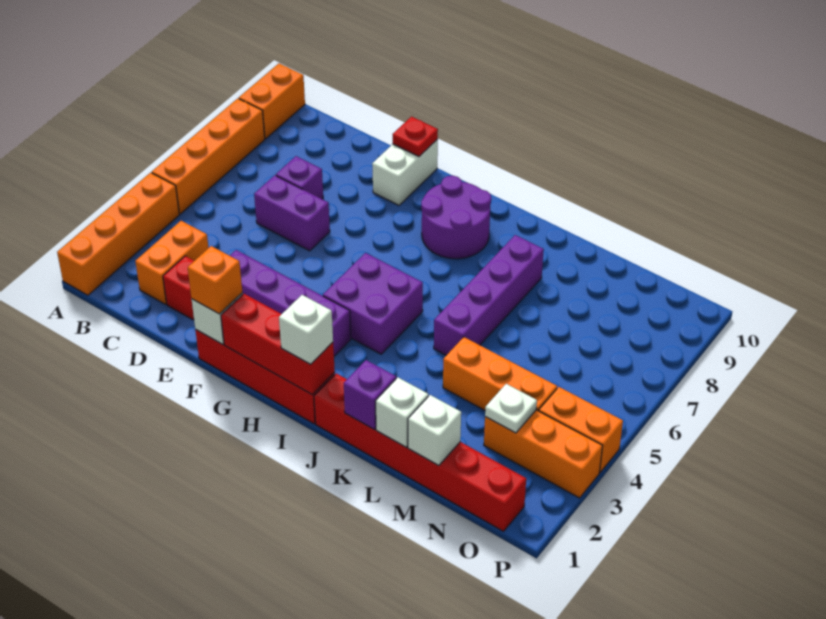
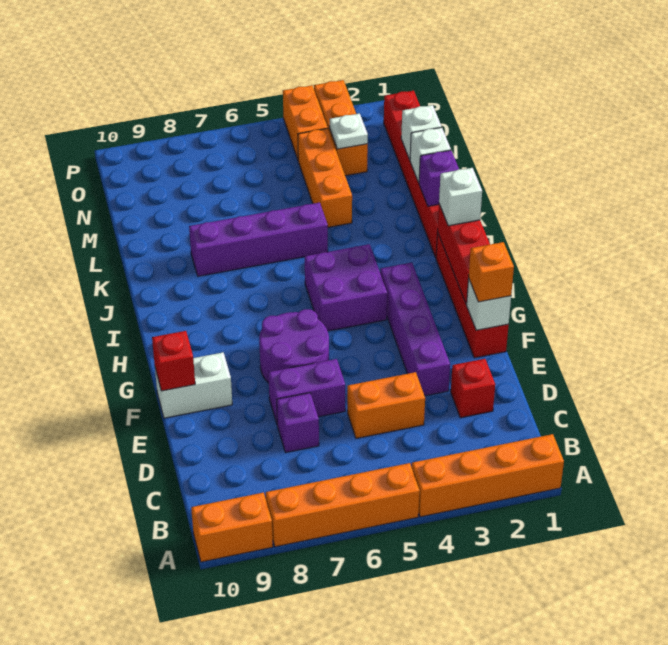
orange 1x2 brick [135,221,209,304] -> orange 1x2 brick moved to [347,372,425,438]
purple 1x2 brick [254,175,330,251] -> purple 1x2 brick turned to [268,359,345,423]
red 1x1 plate [393,117,438,156] -> red 1x1 brick [152,331,195,391]
purple 2x2 round brick [421,176,491,259] -> purple 2x2 round brick moved to [259,309,329,383]

